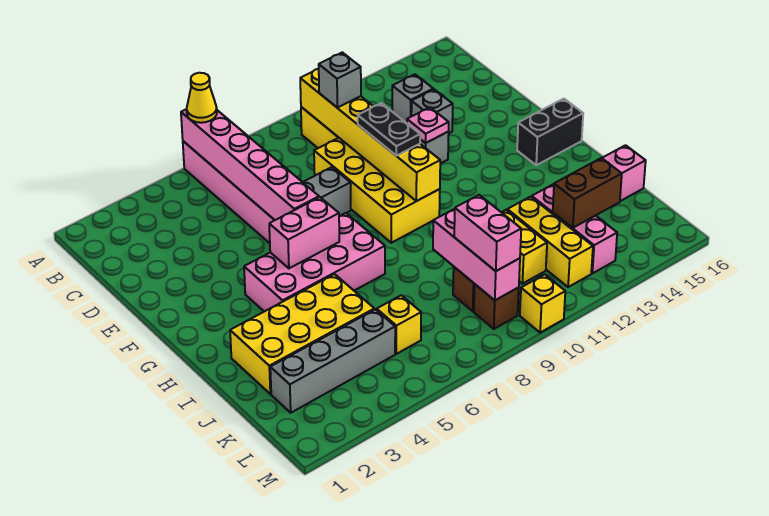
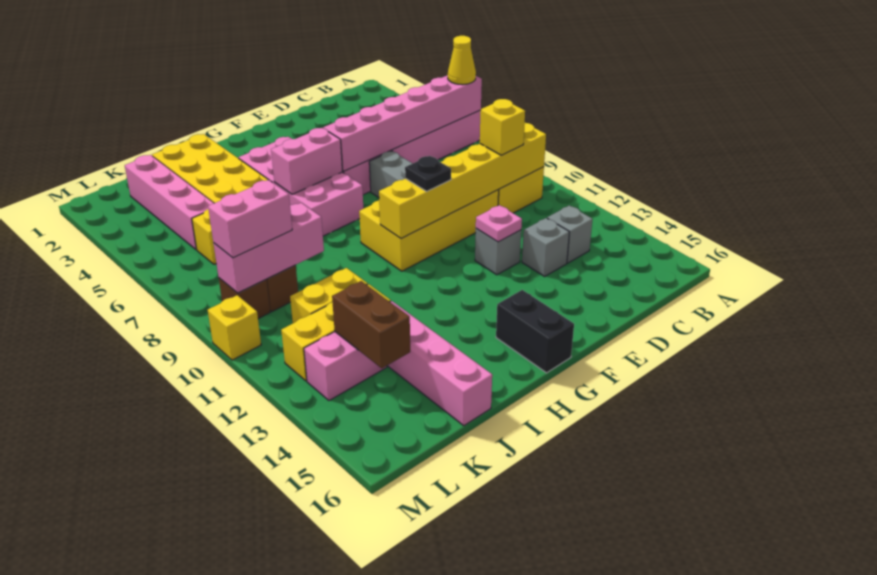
grey 1x1 brick [319,52,361,108] -> yellow 1x1 brick [480,99,525,155]
black 1x2 plate [358,103,420,156] -> black 1x1 plate [405,156,451,191]
pink 1x2 brick [269,197,339,268] -> pink 1x2 brick turned to [271,128,343,194]
grey 1x4 brick [270,309,395,413] -> pink 1x4 brick [125,155,214,250]

